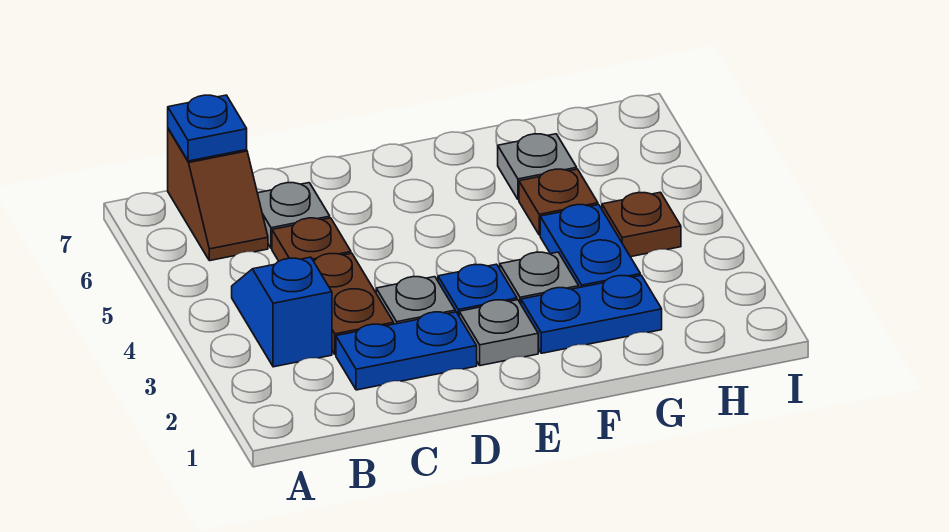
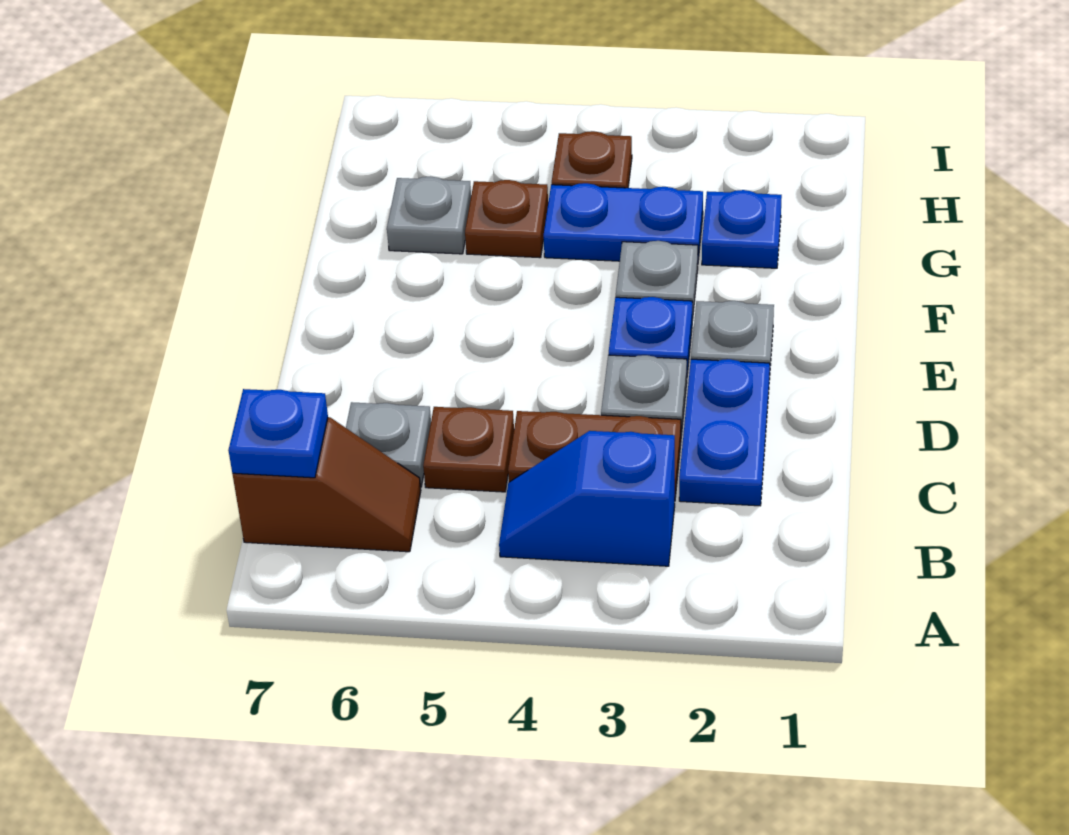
blue 1x2 plate [521,275,662,353] -> blue 1x1 plate [702,190,782,268]

